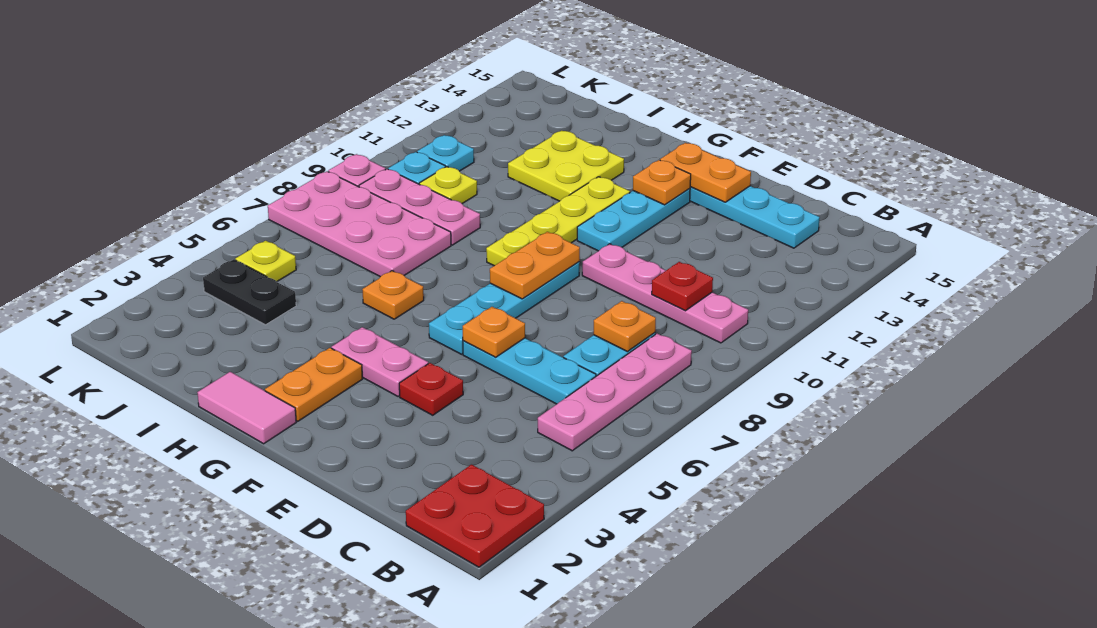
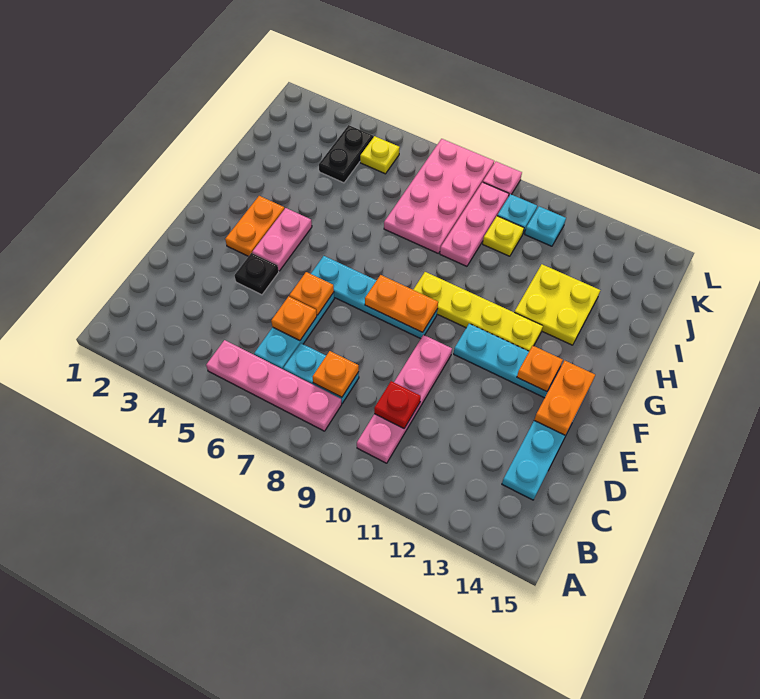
red 2x2 plate [406,465,544,567] -> none
red 1x1 plate [399,363,463,415] -> black 1x1 plate [235,253,279,295]
pink 1x2 tile [197,372,296,444] -> none
orange 1x2 plate [265,348,363,421] -> orange 1x2 plate turned to [225,196,284,256]
orange 1x1 plate [362,271,424,319] -> orange 1x1 plate moved to [271,296,317,341]

